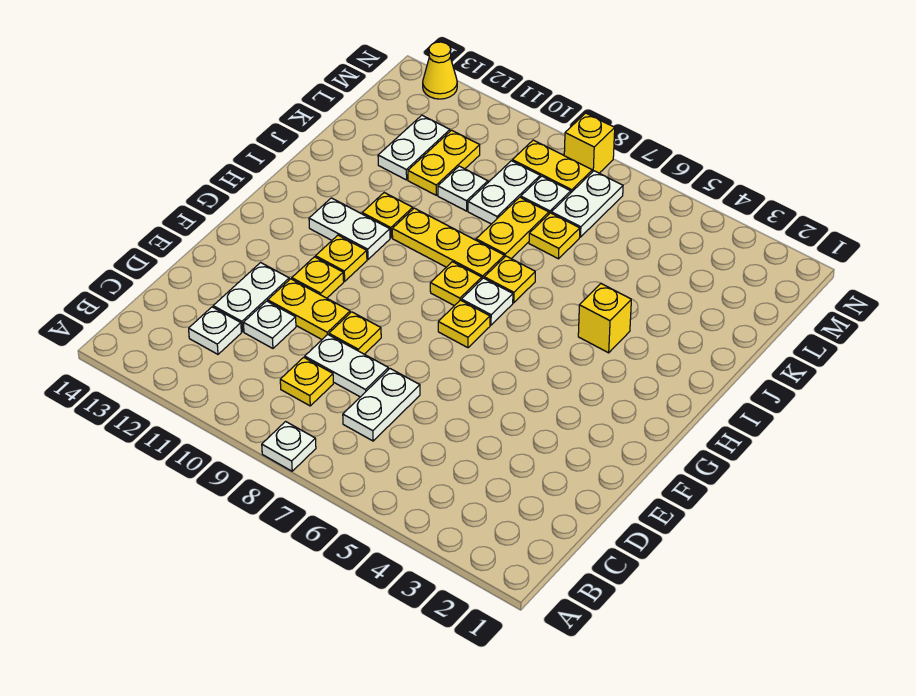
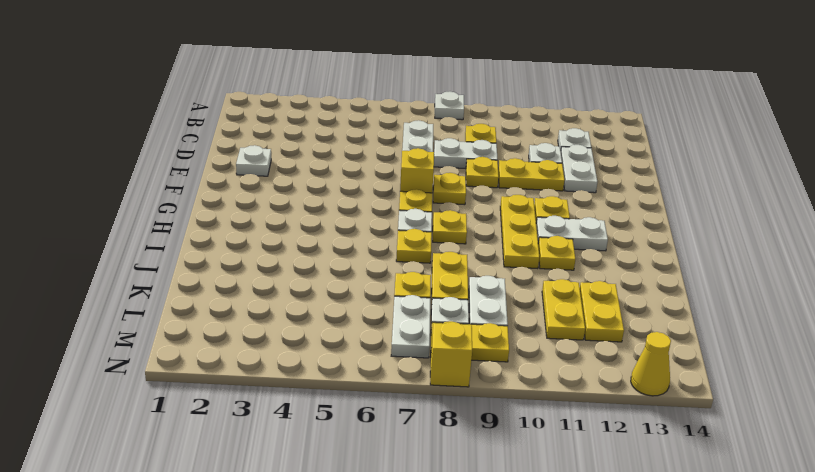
yellow 1x1 plate [292,257,344,298] -> yellow 1x1 plate moved to [433,173,466,205]
yellow 1x1 brick [578,284,631,353] -> yellow 1x1 brick moved to [400,148,434,193]
yellow 1x3 plate [392,208,504,279] -> yellow 1x3 plate turned to [500,195,539,269]
white 1x1 plate [438,166,488,211] -> white 1x1 plate moved to [236,145,271,176]
white 1x2 plate [378,115,450,180] -> yellow 1x2 plate [580,281,624,342]

